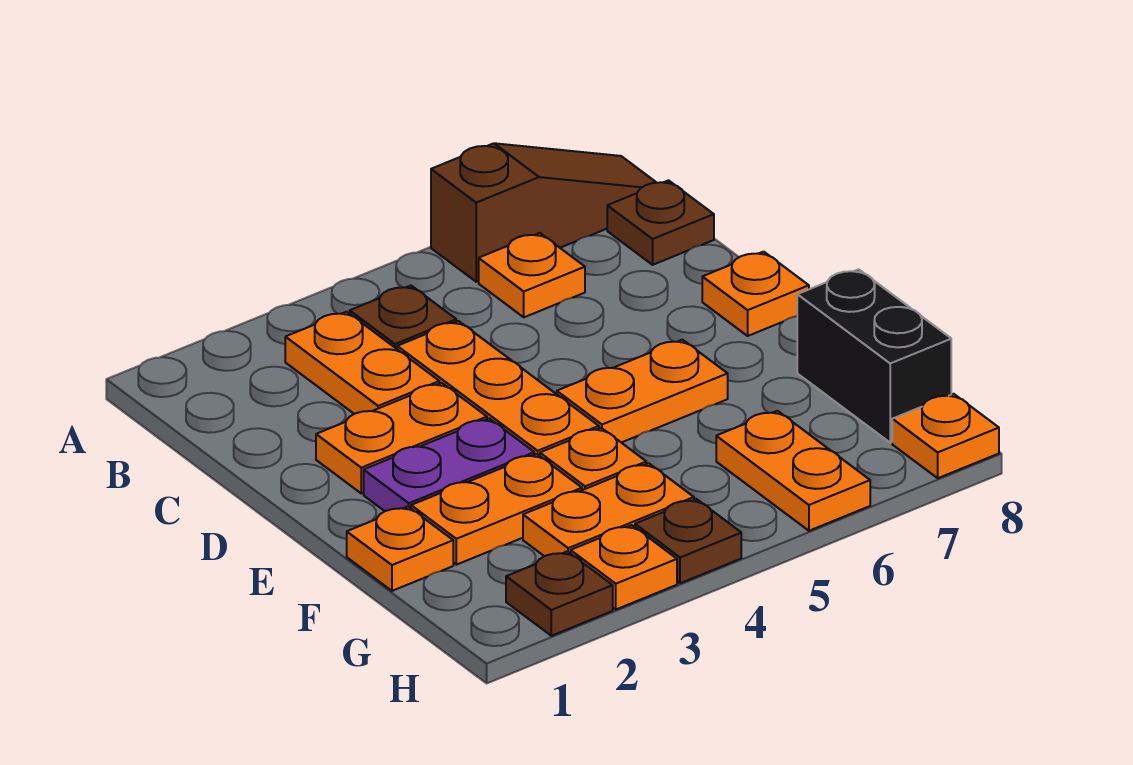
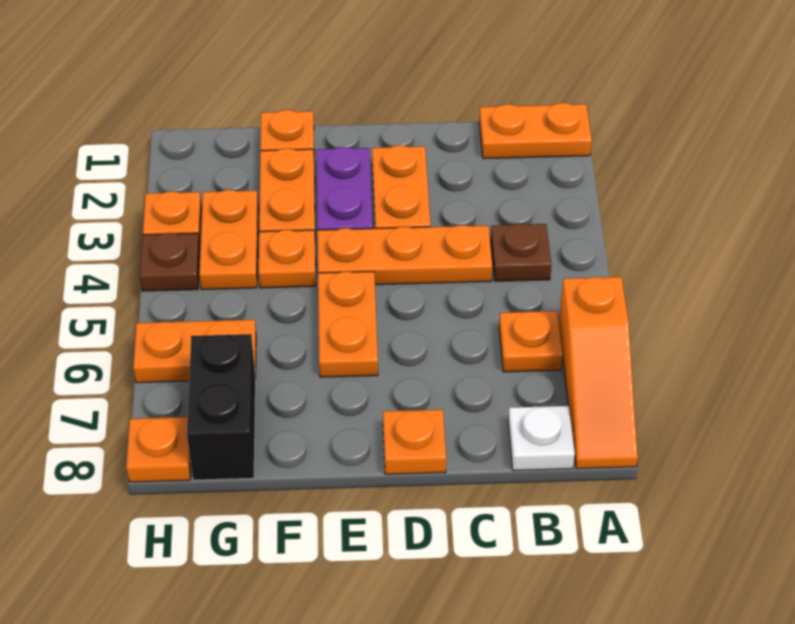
brown 1x3 slope [431,143,656,282] -> orange 1x3 slope [559,277,638,469]
orange 1x2 plate [285,312,439,414] -> orange 1x2 plate moved to [479,103,592,159]
brown 1x1 plate [607,180,714,265] -> white 1x1 plate [508,406,575,471]
black 1x2 brick [797,269,951,443] -> black 1x2 brick turned to [187,334,256,480]
brown 1x1 plate [506,551,613,636] -> none

